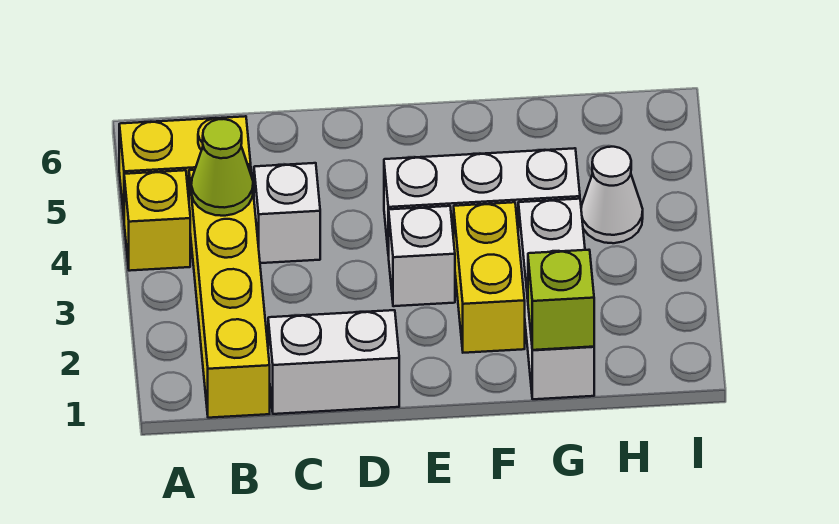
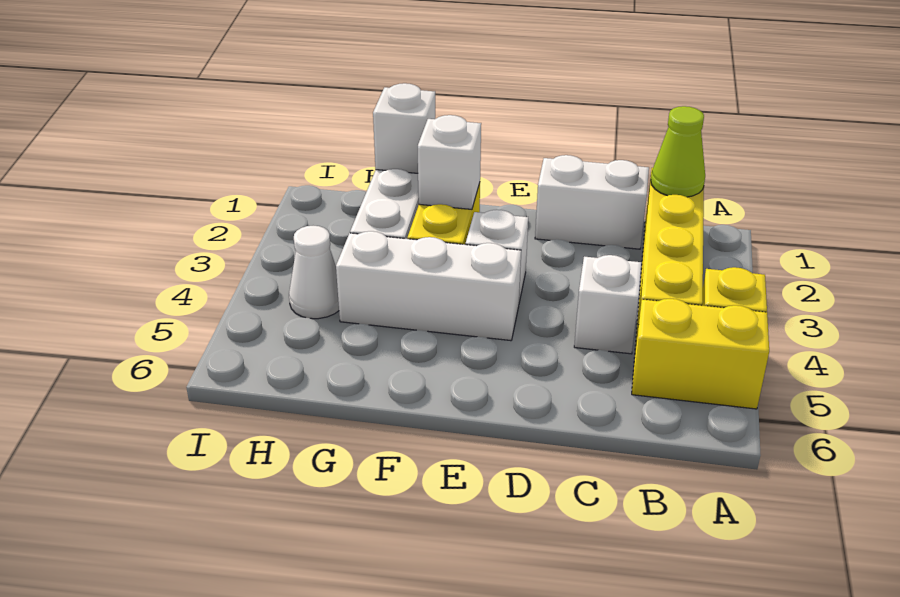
lime 1x1 cone [191,119,253,216] -> lime 1x1 cone moved to [651,106,705,197]
none -> white 1x1 brick [418,115,481,209]
lime 1x1 brick [528,250,594,350] -> white 1x1 brick [373,83,435,173]

